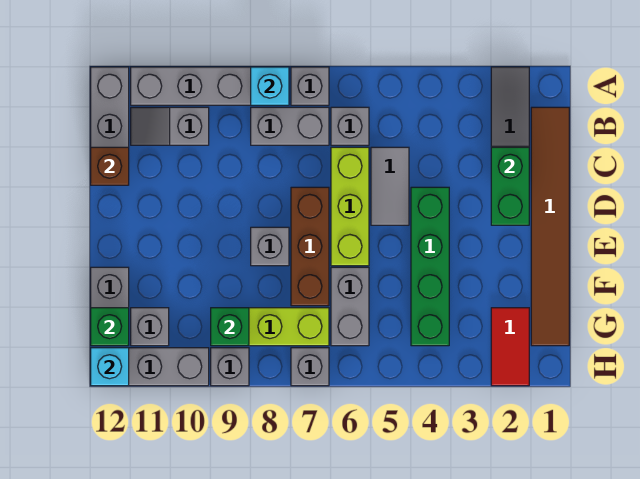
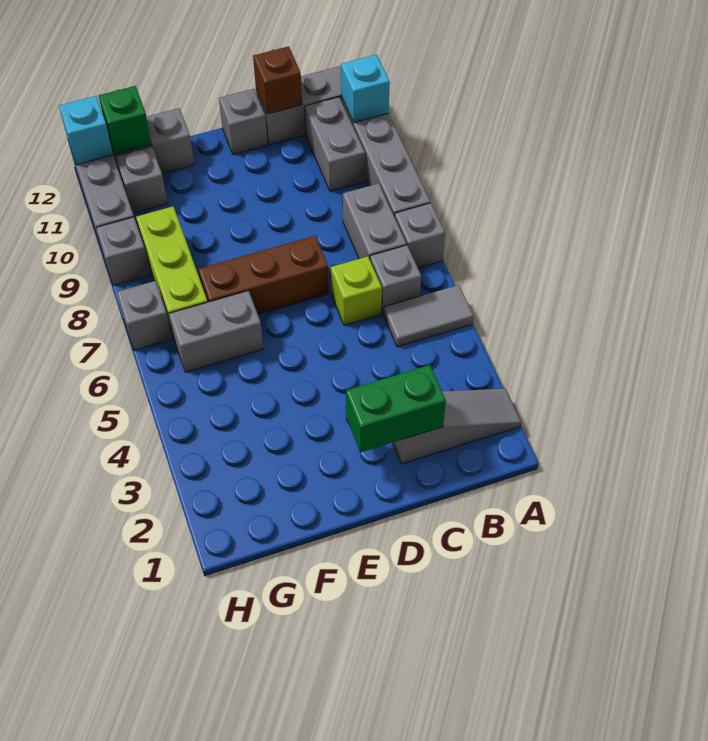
cyan 1x1 brick [251,67,289,105] -> cyan 1x1 brick moved to [341,55,390,122]
brown 1x6 tile [531,107,569,346] -> none
grey 1x2 slope [131,107,209,145] -> grey 1x2 brick [305,97,365,191]
grey 1x2 tile [371,147,409,225] -> grey 1x2 tile moved to [383,285,473,347]
lime 1x3 brick [331,147,369,266] -> lime 1x1 brick [331,256,382,326]
green 1x4 brick [411,187,449,346] -> none
grey 1x1 brick [251,227,289,266] -> grey 1x1 brick moved to [219,89,267,154]
red 1x2 tile [491,308,529,386] -> none
green 1x1 brick [211,308,249,346] -> none

